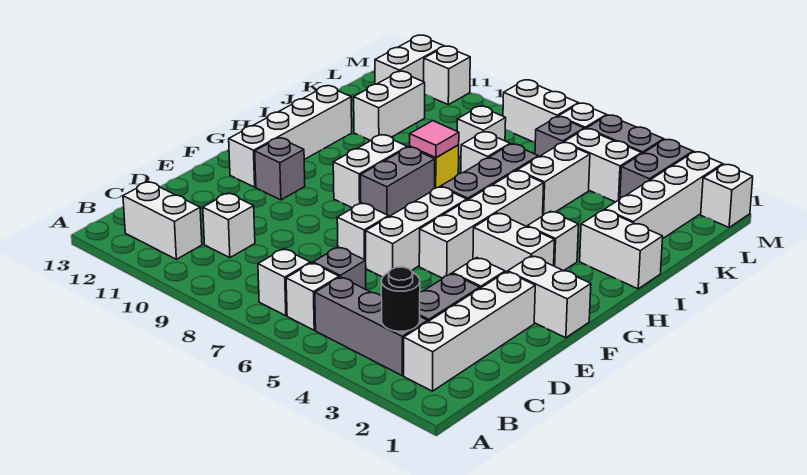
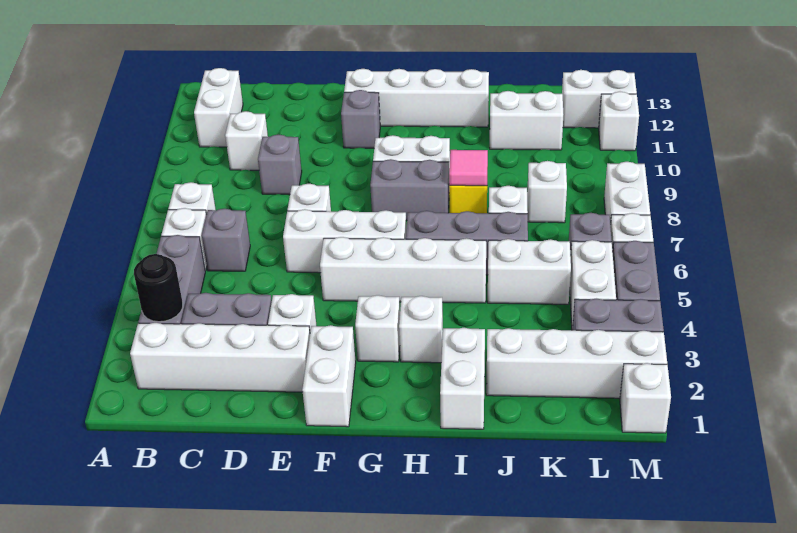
none -> grey 1x1 brick [258,134,302,195]
white 1x2 brick [473,213,554,272] -> white 1x1 brick [355,295,400,362]

